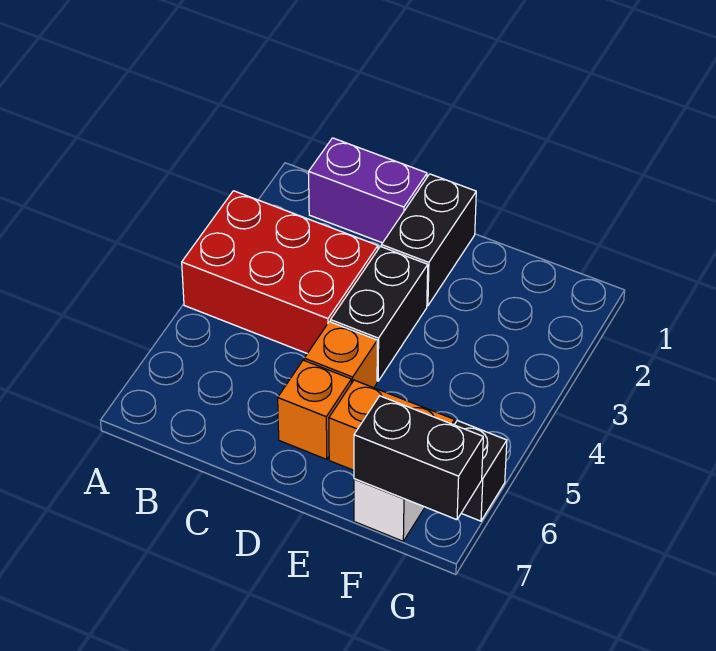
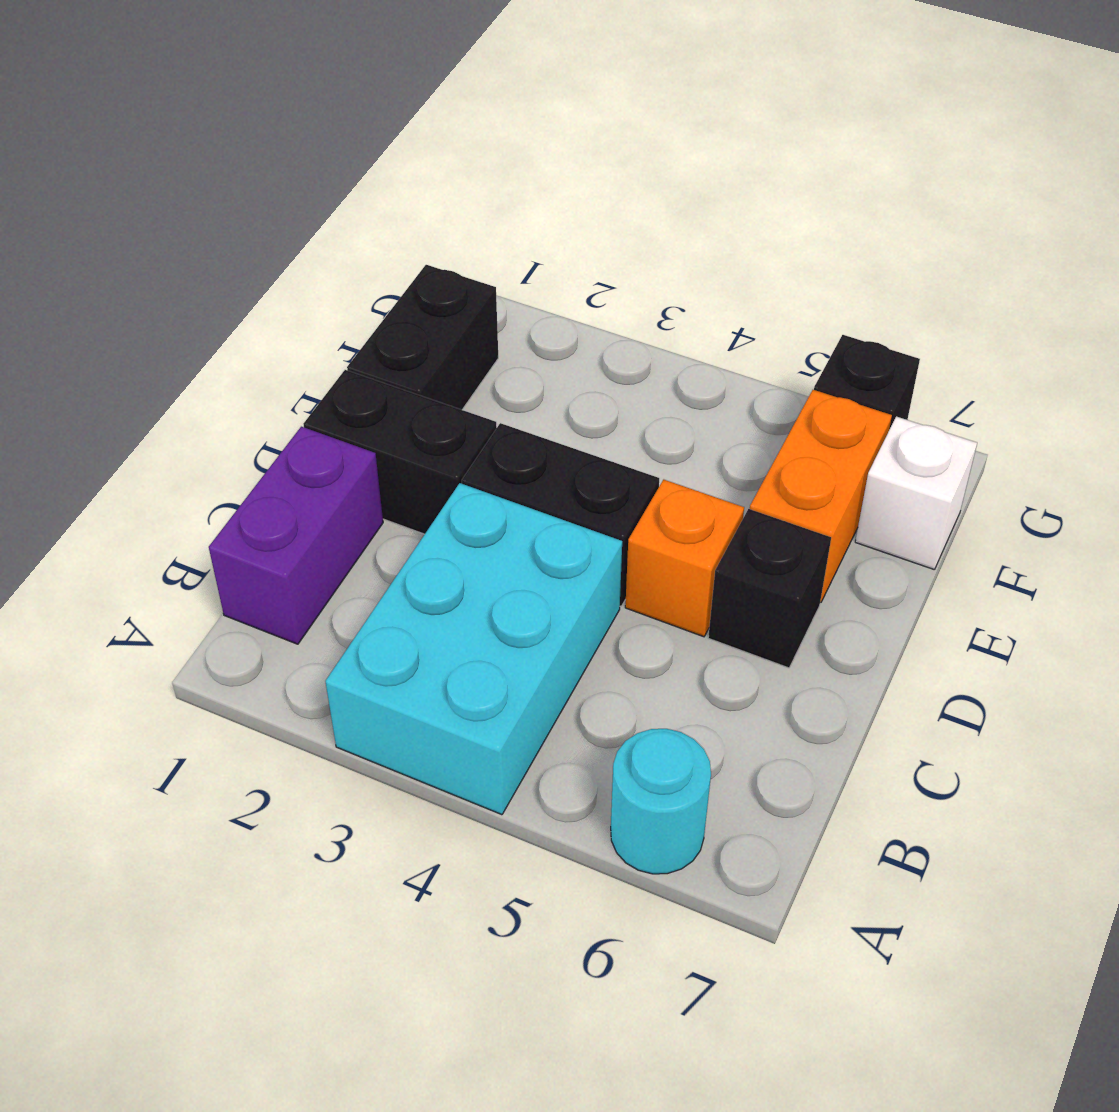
red 2x3 brick [182,191,378,353] -> cyan 2x3 brick [325,483,622,815]
none -> cyan 1x1 round brick [611,729,711,874]
orange 1x1 brick [278,360,351,459] -> black 1x1 brick [708,509,831,668]
black 1x2 brick [354,396,483,520] -> black 1x2 brick moved to [347,265,498,410]

